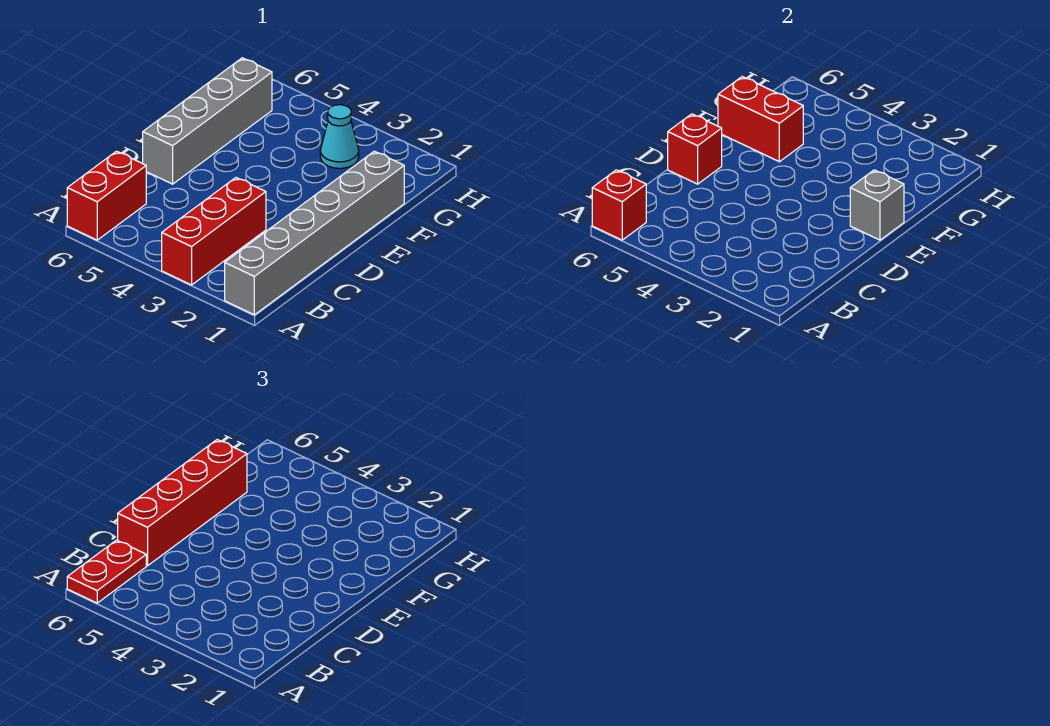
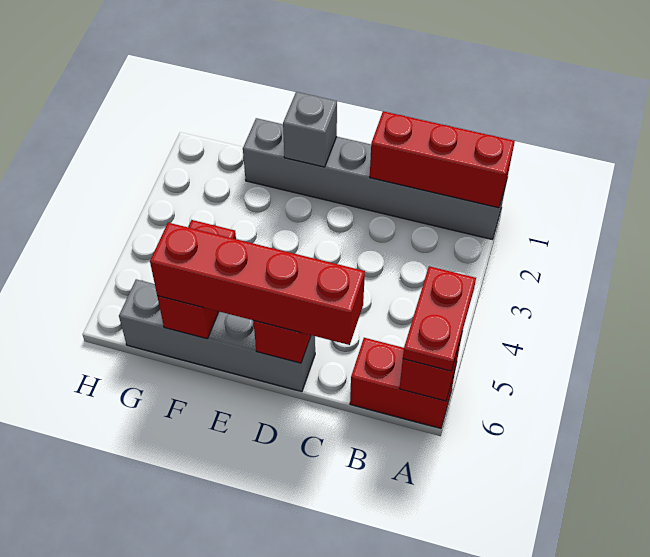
red 1x3 brick [162,178,266,285] -> red 1x3 brick moved to [370,111,515,208]
red 1x2 plate [67,540,146,603] -> red 1x2 plate turned to [403,266,476,371]
cyan 1x1 cone [320,105,359,168] -> none

